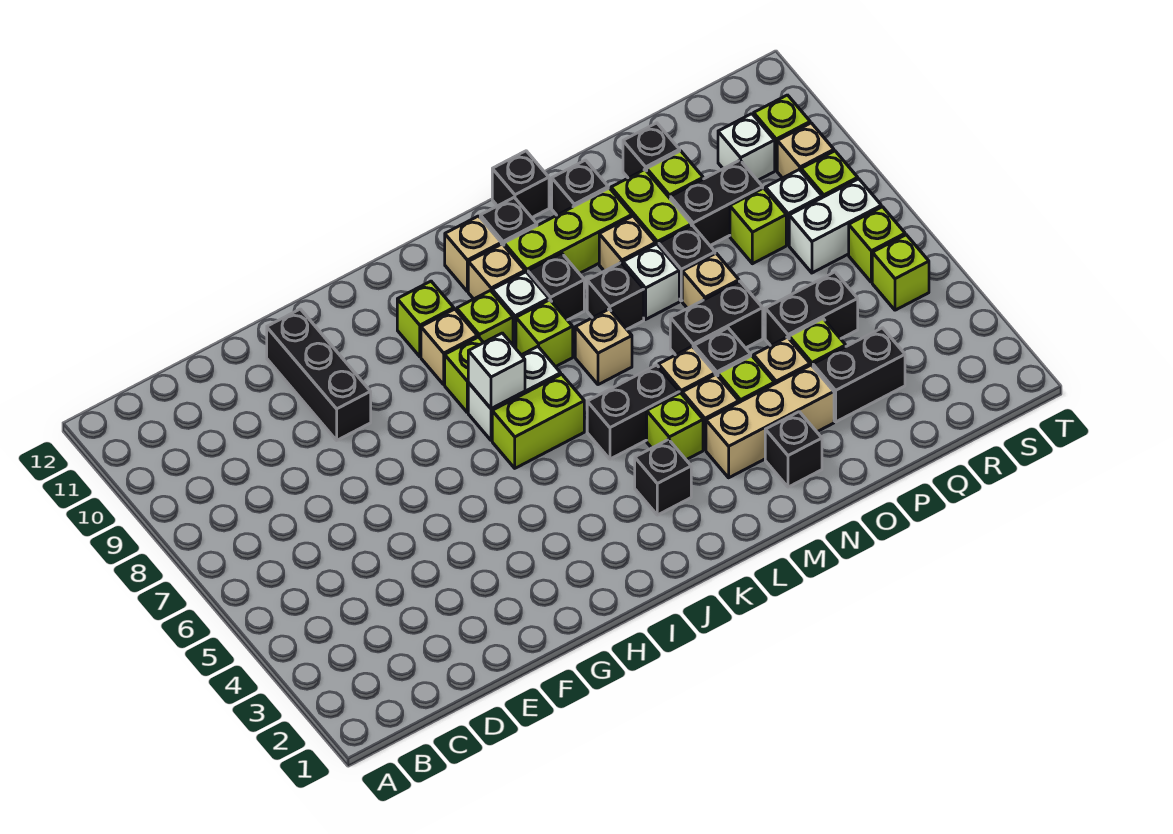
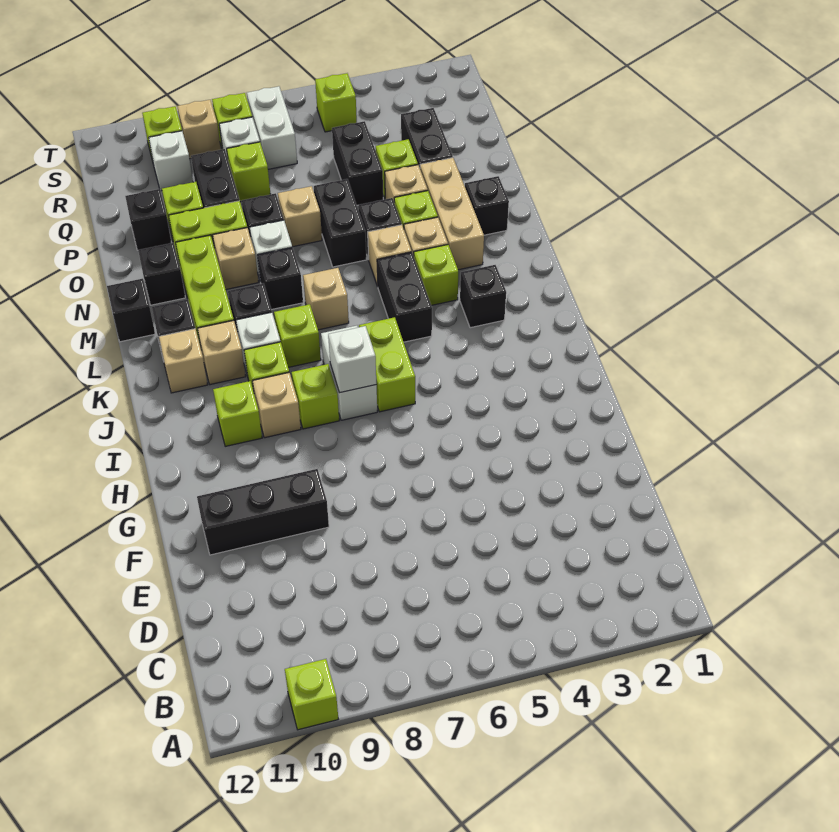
lime 1x1 brick [849,207,905,282] -> lime 1x1 brick moved to [285,659,338,730]

